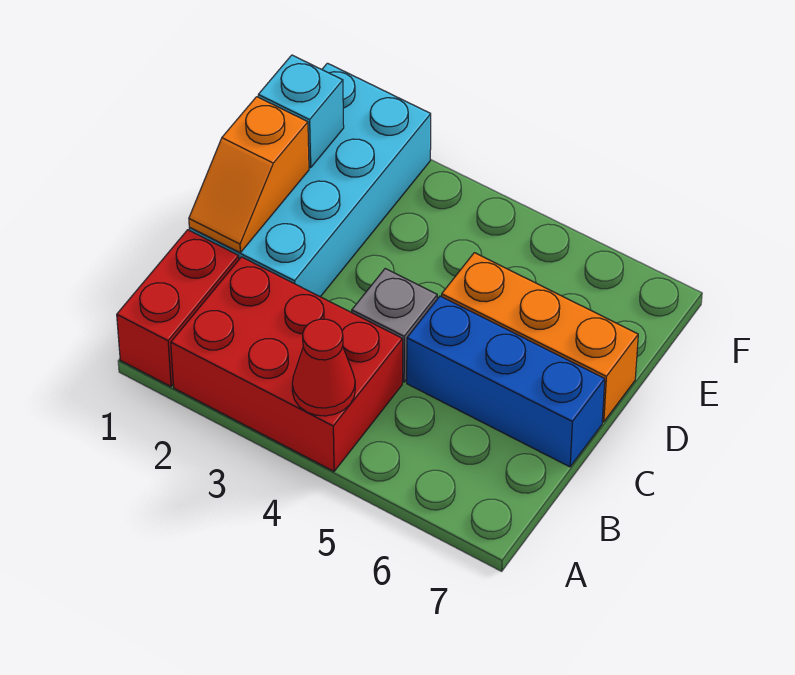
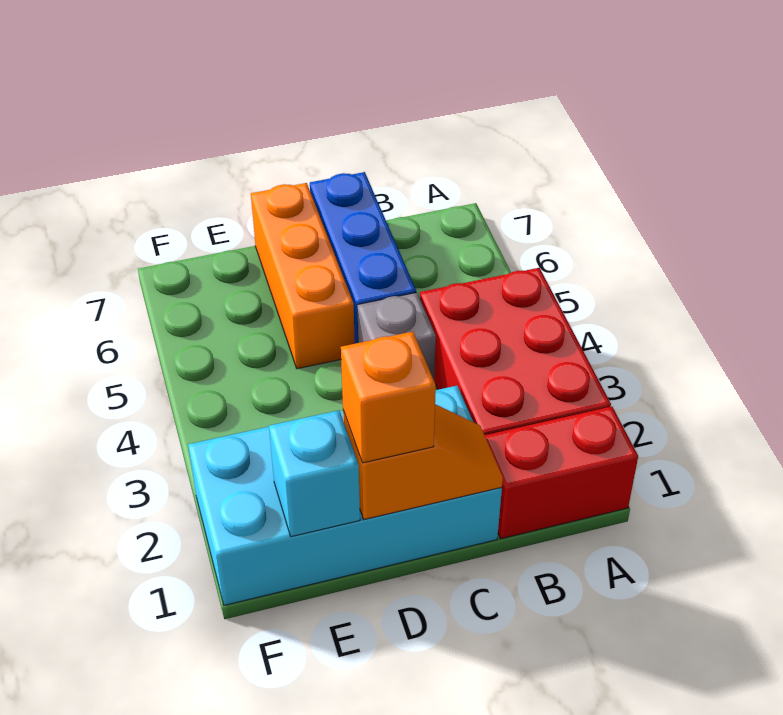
red 1x1 cone [292,319,355,416] -> none
none -> orange 1x1 brick [341,332,436,463]

